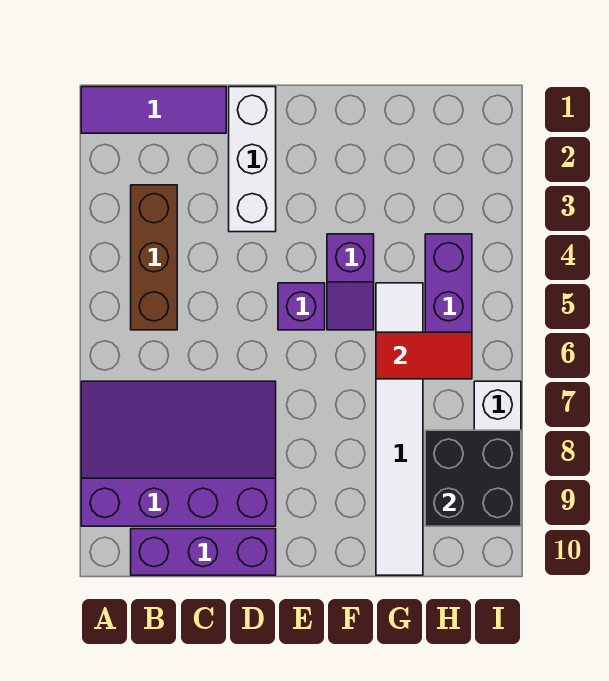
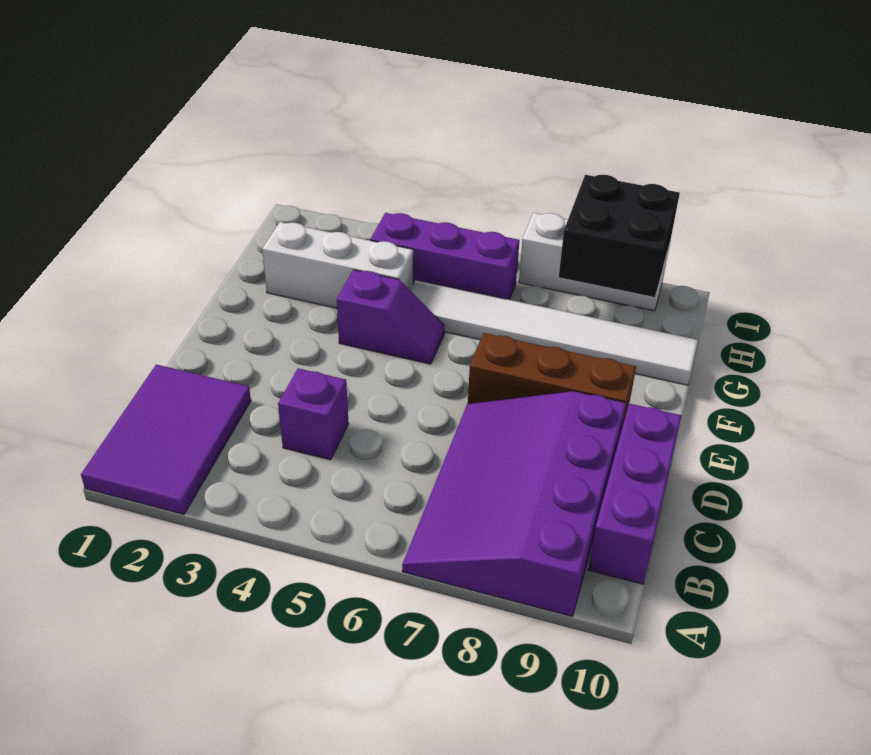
purple 1x3 tile [81,87,226,133] -> purple 2x3 tile [81,365,251,514]
brown 1x3 brick [131,185,177,330] -> brown 1x3 brick moved to [468,333,636,428]
white 1x3 brick [229,87,276,232] -> white 1x3 brick moved to [262,222,413,308]
purple 1x1 brick [278,283,325,330] -> purple 1x1 brick moved to [278,368,348,460]
red 1x2 tile [376,332,472,379] -> none

